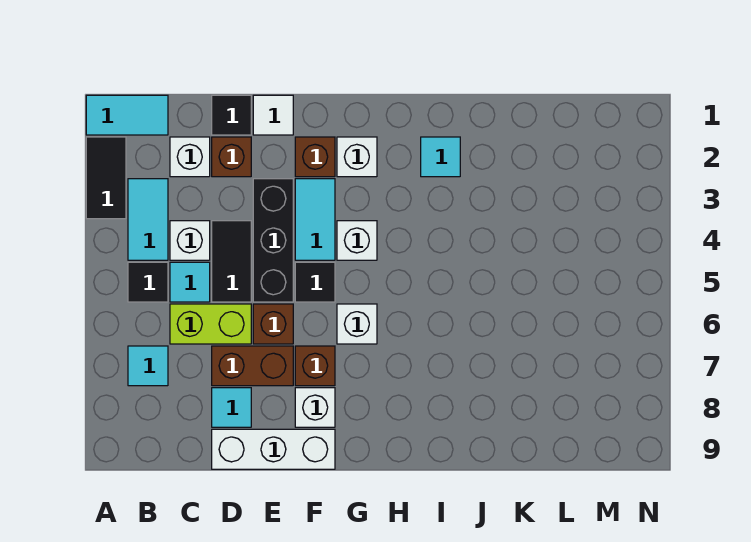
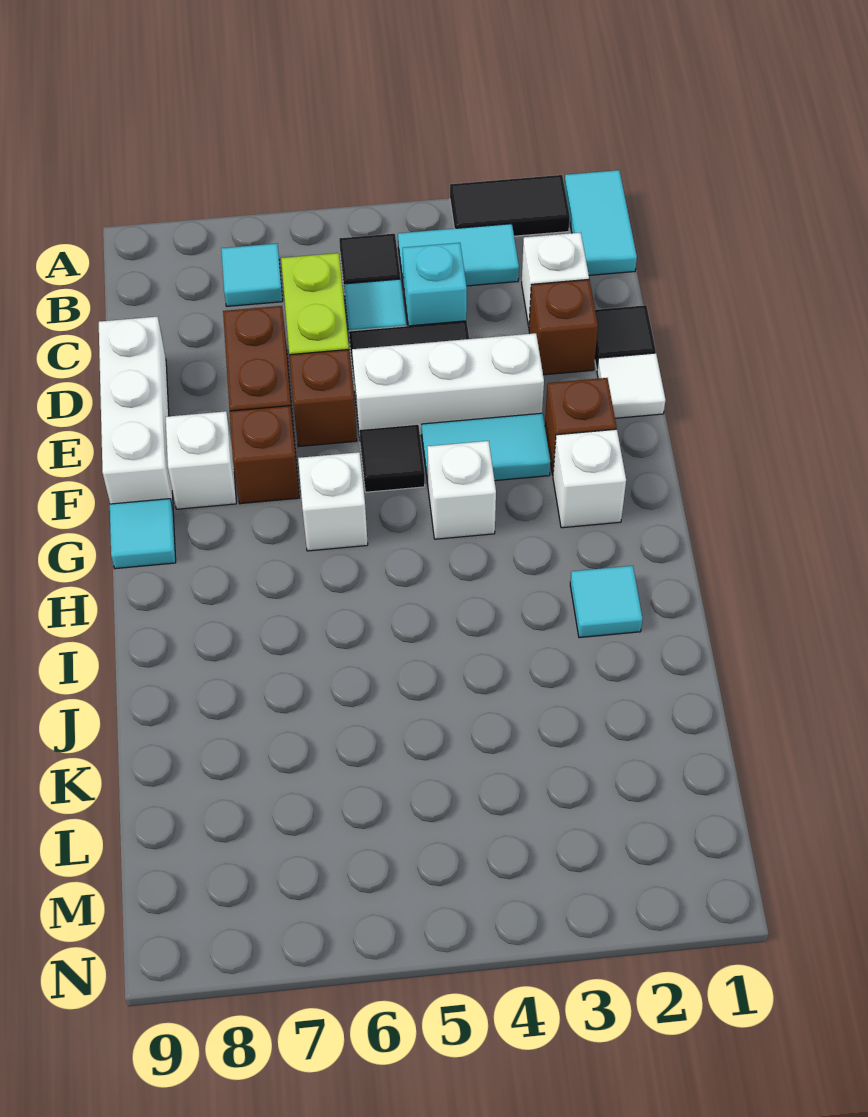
white 1x1 brick [170,221,210,260] -> cyan 1x1 brick [403,243,467,326]
cyan 1x1 tile [212,388,251,427] -> cyan 1x1 tile moved to [110,499,176,569]
black 1x3 brick [253,179,293,302] -> white 1x3 brick [352,333,544,437]

